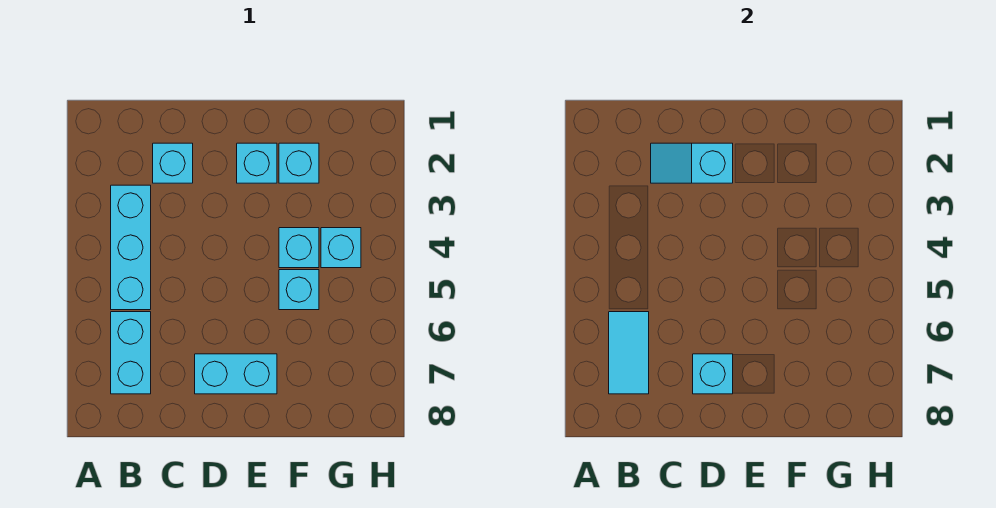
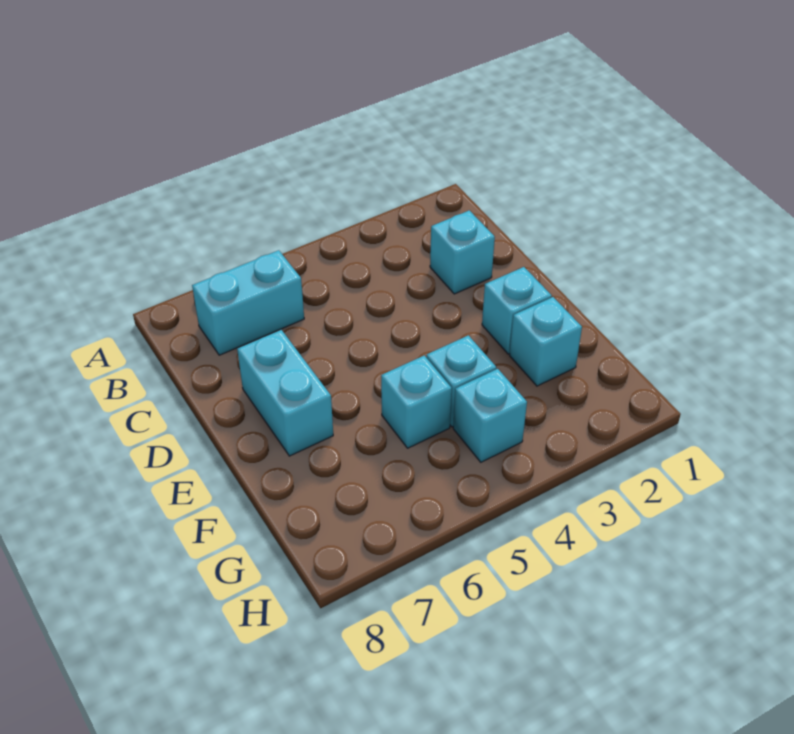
cyan 1x3 brick [111,185,151,310] -> none
cyan 1x2 tile [609,312,649,394] -> none
cyan 1x2 slope [651,143,733,183] -> none
cyan 1x1 brick [693,354,733,394] -> none

